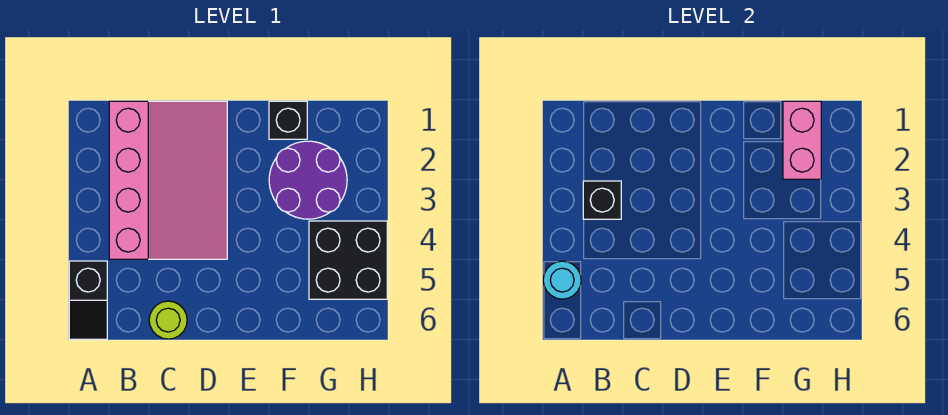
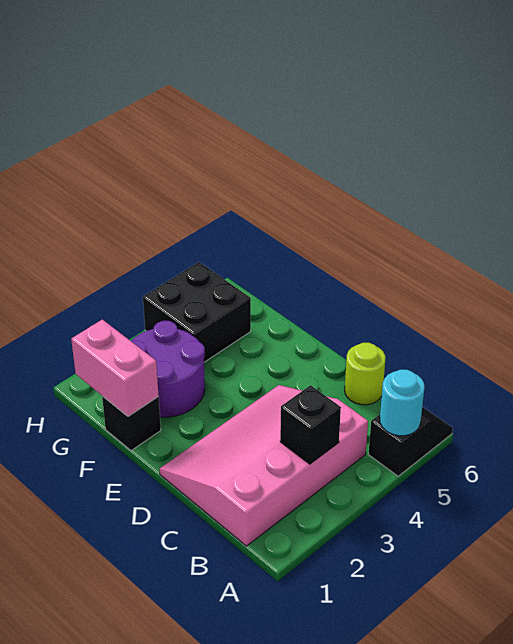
pink 1x2 brick [783,101,821,179] -> pink 1x2 brick turned to [71,319,159,416]

